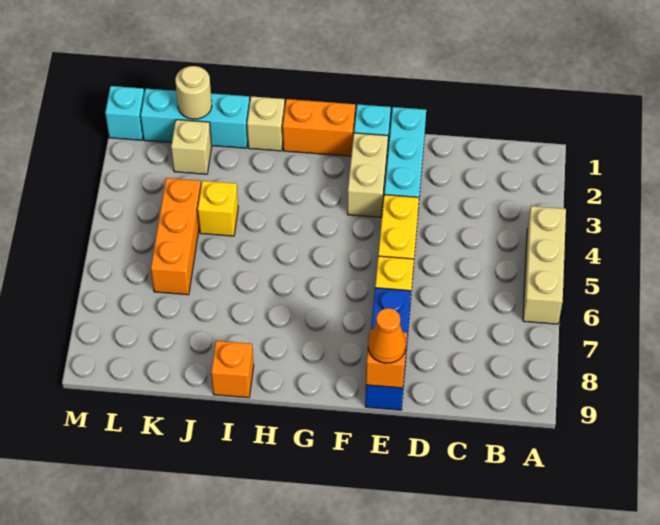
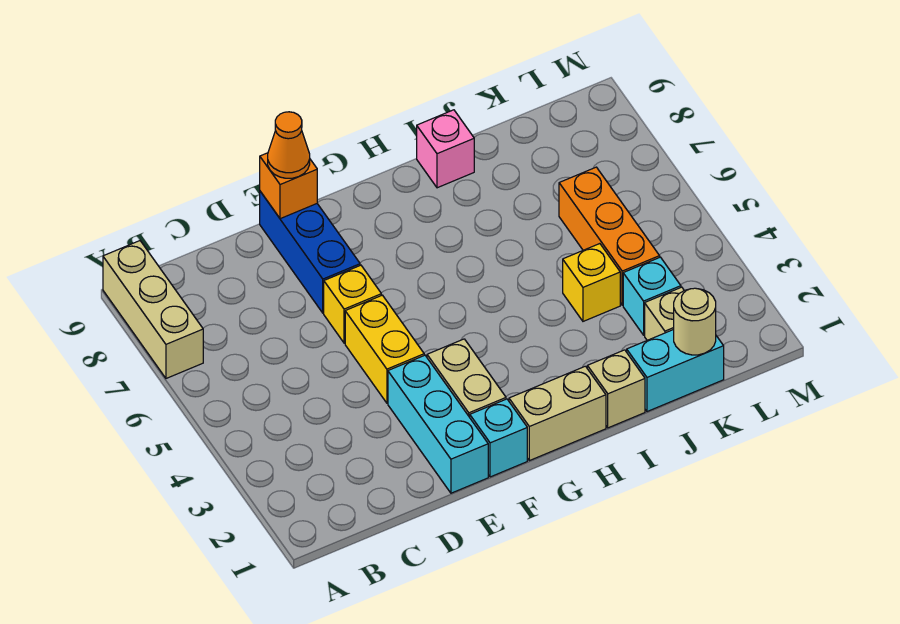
tan 1x3 brick [523,206,566,324] -> tan 1x3 brick moved to [103,241,203,378]
orange 1x2 brick [283,99,355,156] -> tan 1x2 brick [509,366,606,461]
orange 1x1 brick [211,341,254,398] -> pink 1x1 brick [417,110,474,188]
cyan 1x3 brick [141,89,250,148] -> cyan 1x2 brick [627,330,724,412]
cyan 1x1 brick [105,86,144,140] -> cyan 1x1 brick moved to [623,257,681,335]

